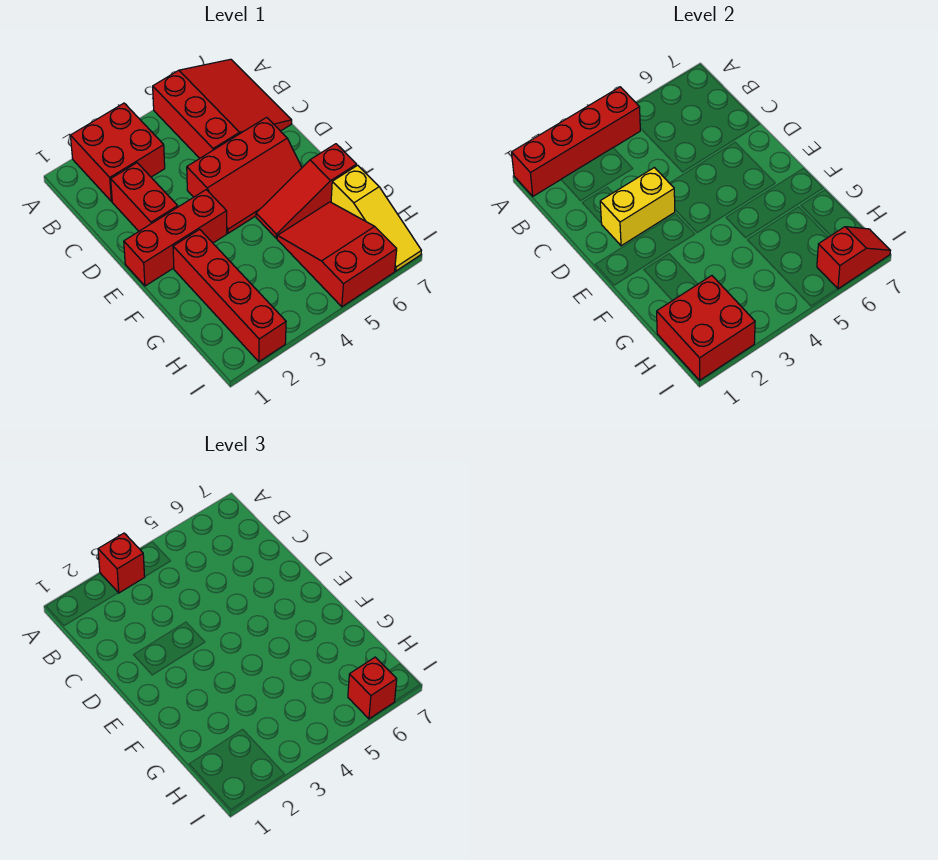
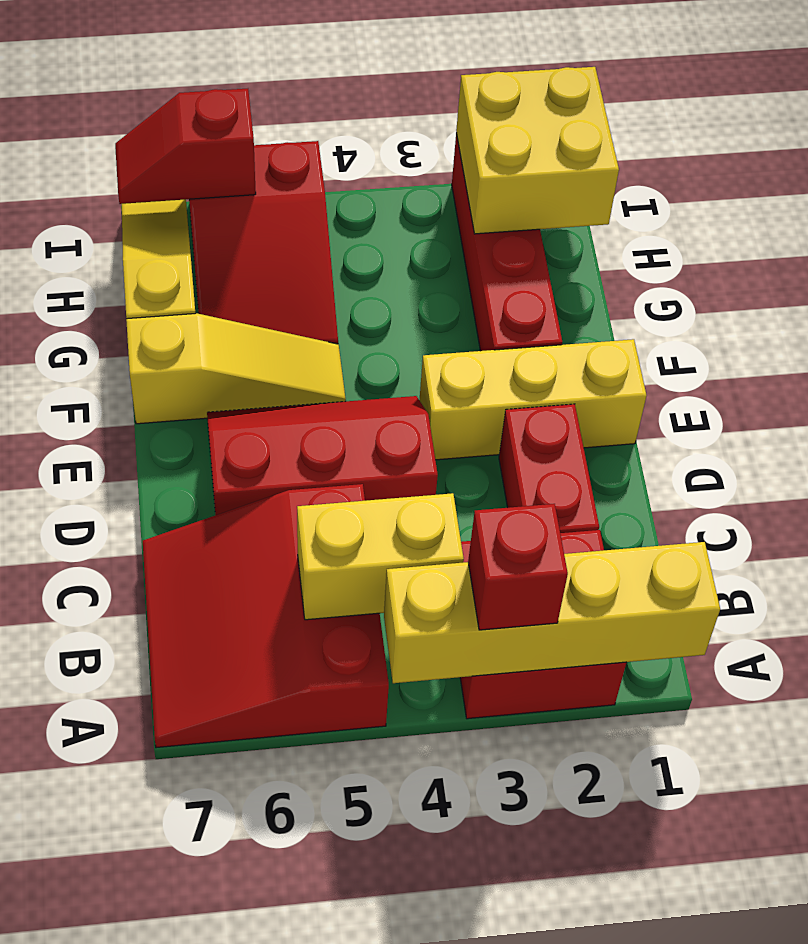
red 1x4 brick [512,87,640,196] -> yellow 1x4 brick [384,542,720,683]
yellow 1x2 brick [600,168,675,246] -> yellow 1x2 brick moved to [297,493,464,620]
red 1x3 brick [124,190,227,286] -> yellow 1x3 brick [419,339,647,460]
red 1x3 slope [256,144,357,238] -> yellow 1x3 slope [126,313,346,424]
red 2x2 brick [657,276,755,380] -> yellow 2x2 brick [456,67,619,234]
red 1x1 brick [348,657,397,719] -> none

